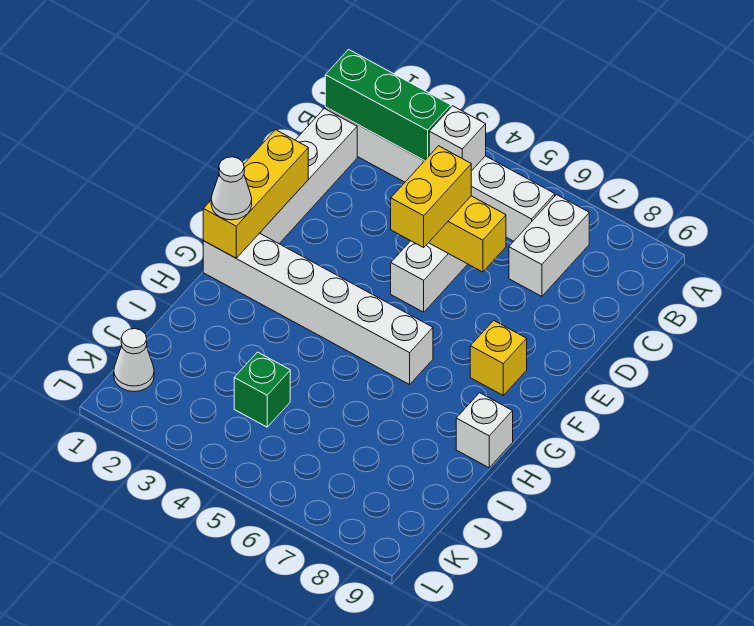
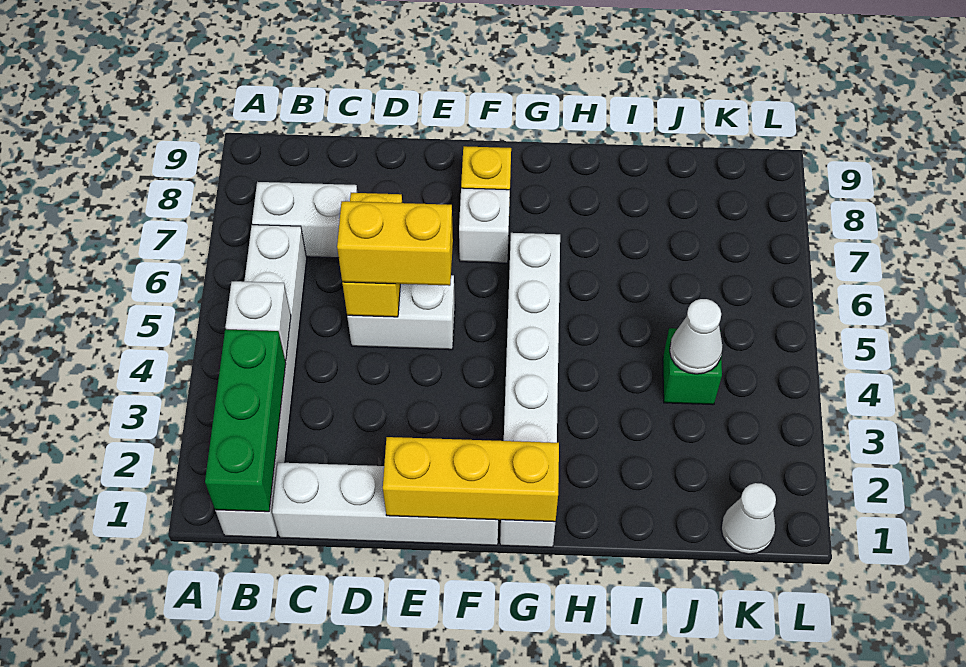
white 1x1 cone [211,157,252,220] -> white 1x1 cone moved to [670,299,723,374]
white 1x1 brick [456,393,513,468] -> white 1x1 brick moved to [459,188,510,263]

